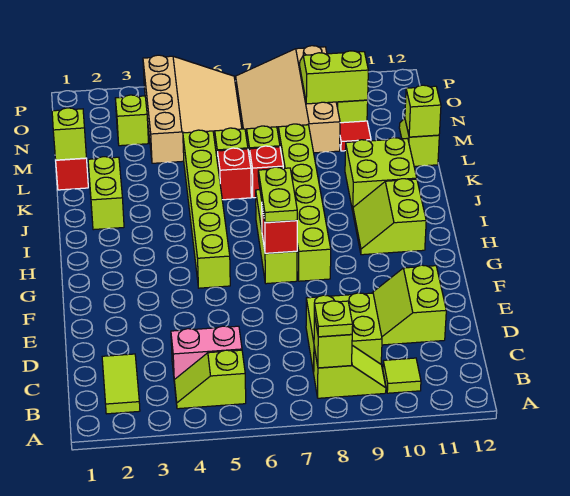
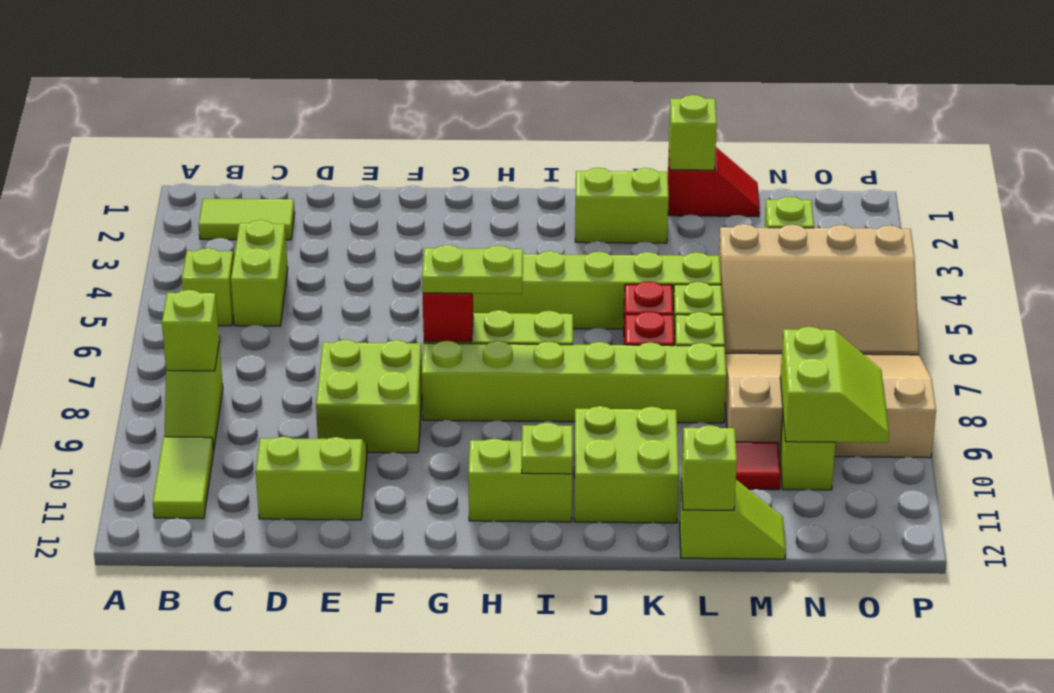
lime 1x1 plate [314,301,353,337] -> lime 1x1 plate moved to [522,423,573,474]
lime 1x1 tile [383,358,421,393] -> lime 1x2 tile [153,437,214,519]
pink 1x2 brick [171,326,242,380] -> lime 1x2 brick [231,220,288,326]
lime 2x2 brick [306,293,382,373] -> lime 2x2 brick moved to [316,340,422,453]

